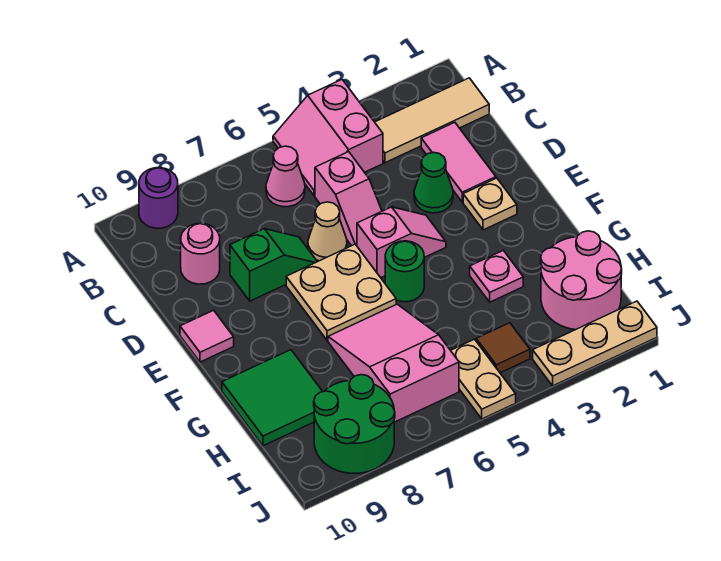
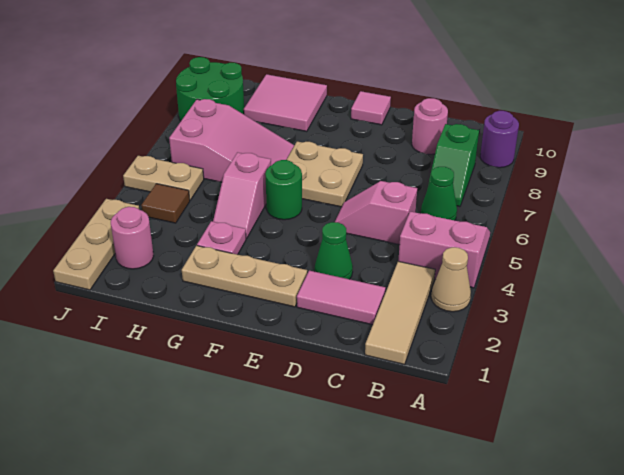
pink 1x1 cone [266,146,305,207] -> green 1x1 cone [421,167,457,221]
tan 1x1 cone [308,202,347,261] -> tan 1x1 cone moved to [431,247,471,312]
green 1x2 slope [230,229,317,301] -> green 1x2 slope moved to [427,124,479,207]
tan 1x1 plate [463,178,517,230] -> tan 1x3 plate [182,246,307,307]
pink 1x2 slope [357,207,446,278] -> pink 1x2 slope moved to [213,152,271,239]
green 2x2 tile [222,350,323,446] -> pink 2x2 tile [244,74,327,132]
pink 2x2 round brick [541,231,622,330] -> pink 1x1 round brick [111,207,154,269]

